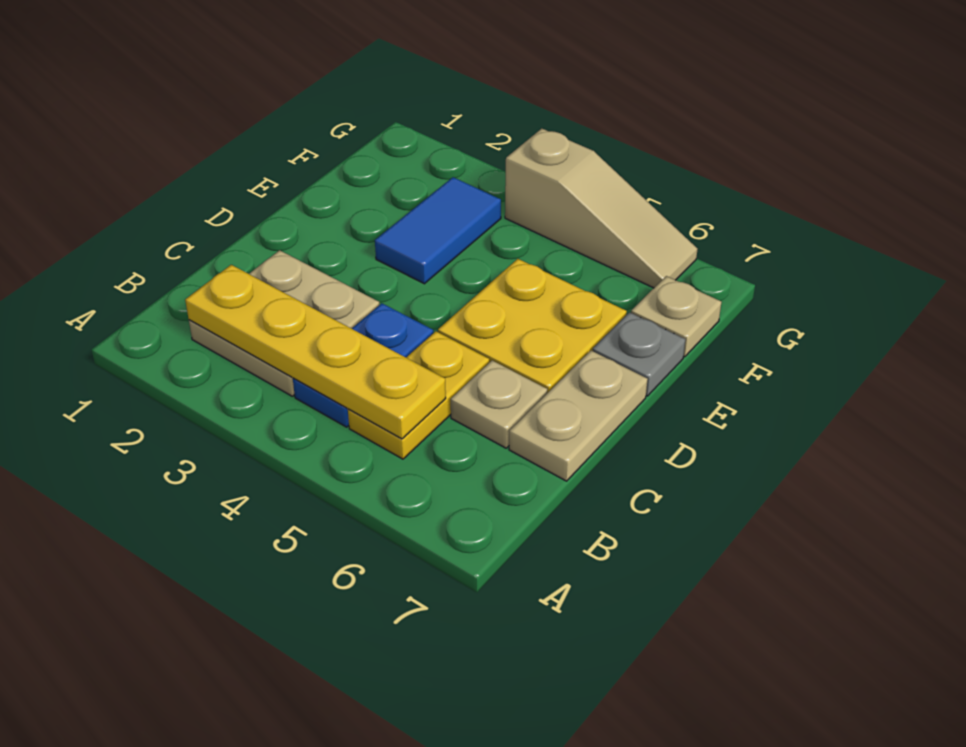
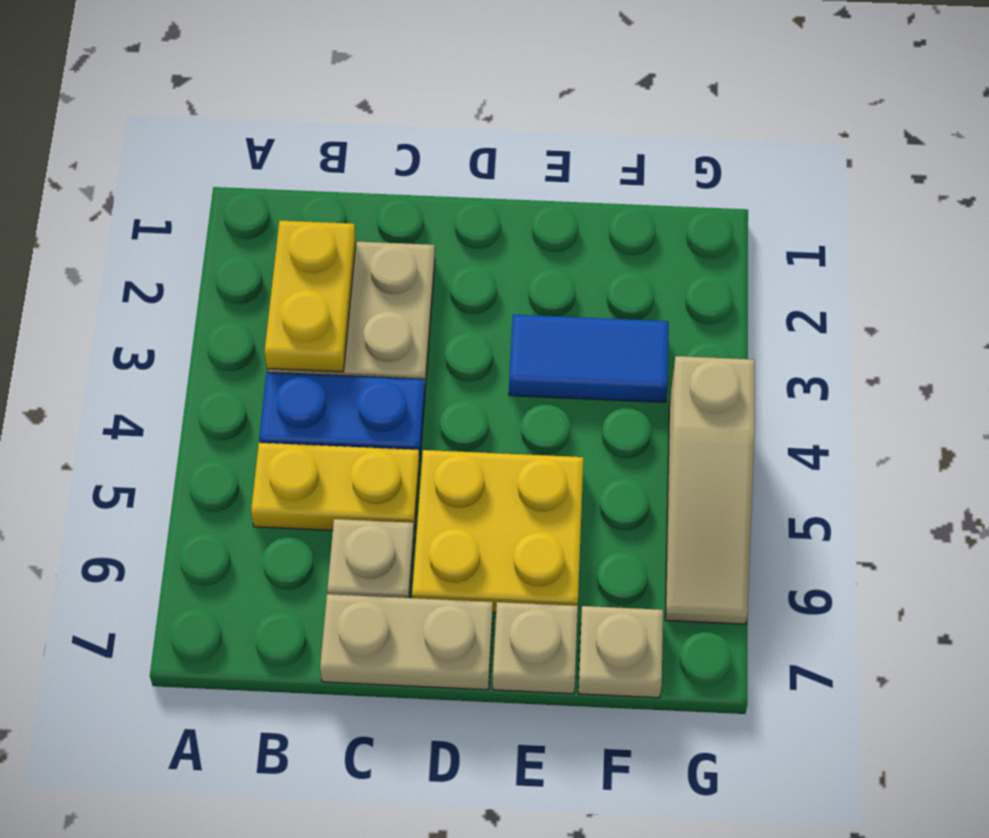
yellow 1x4 plate [185,265,446,439] -> yellow 1x2 plate [264,221,356,372]
grey 1x1 plate [593,312,685,396] -> tan 1x1 plate [493,602,578,694]

